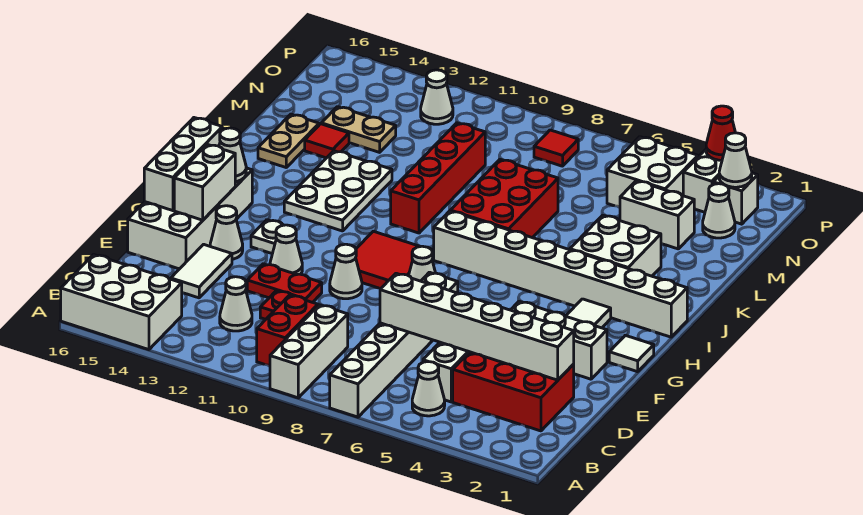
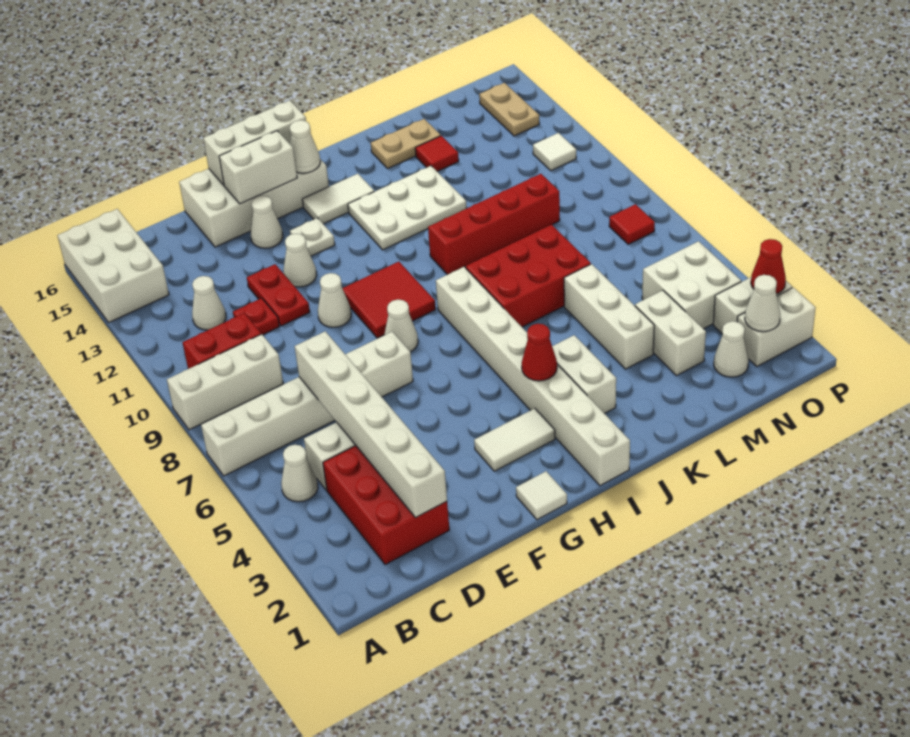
white 1x2 tile [171,244,232,298] -> white 1x2 tile moved to [302,174,374,224]
white 1x3 brick [511,301,607,379] -> white 1x3 brick moved to [564,264,654,369]
none -> red 1x1 cone [522,324,557,381]
white 2x2 brick [570,215,661,276] -> white 1x2 brick [552,335,616,414]
tan 1x2 plate [321,107,396,152] -> tan 1x2 plate moved to [479,83,539,136]
white 1x1 brick [713,173,758,224] -> white 1x2 brick [737,288,816,367]
white 1x1 cone [421,70,453,124] -> white 1x1 tile [533,133,576,171]

